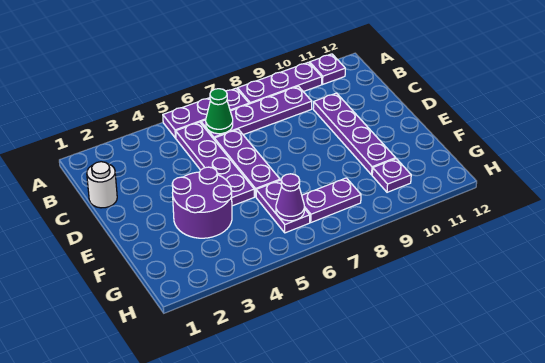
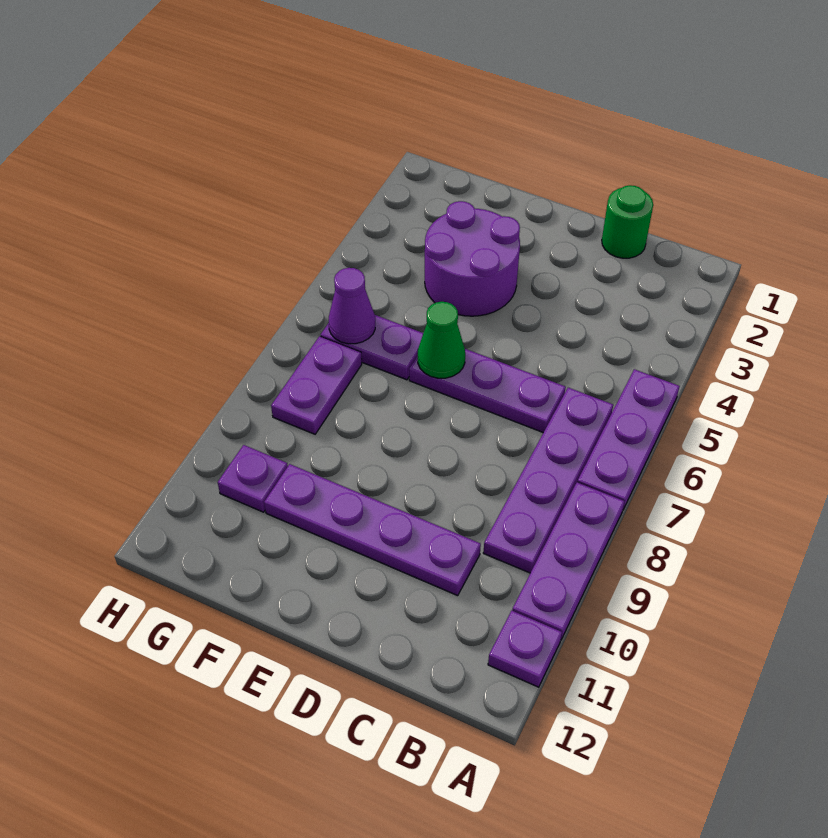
purple 1x4 plate [176,122,254,206] -> none
green 1x1 cone [206,89,233,134] -> green 1x1 cone moved to [418,302,465,378]
white 1x1 round brick [87,162,117,208] -> green 1x1 round brick [602,185,653,258]

